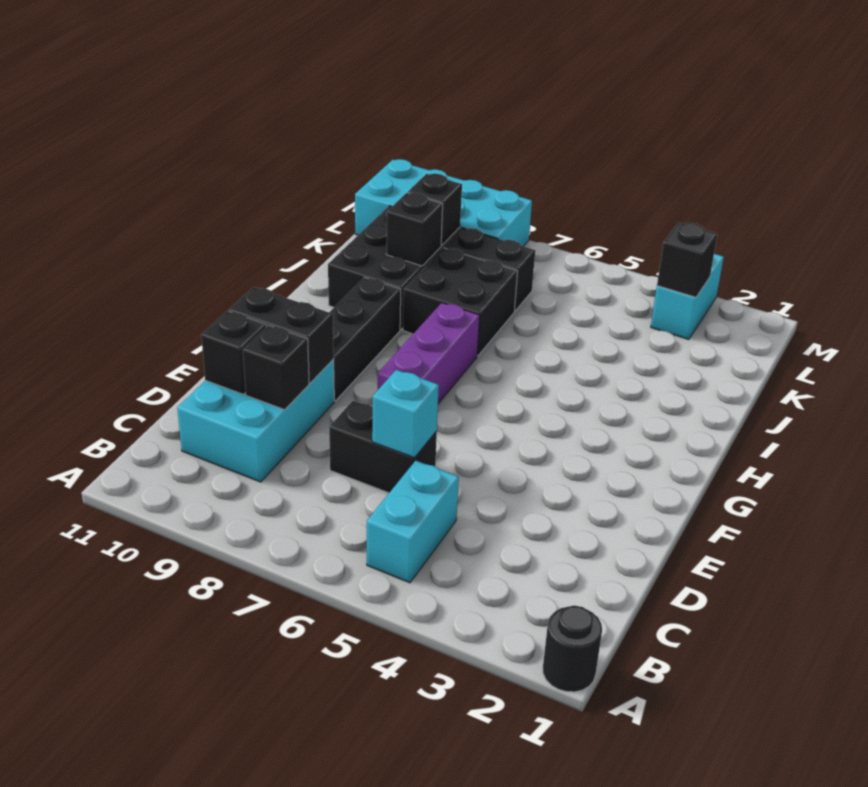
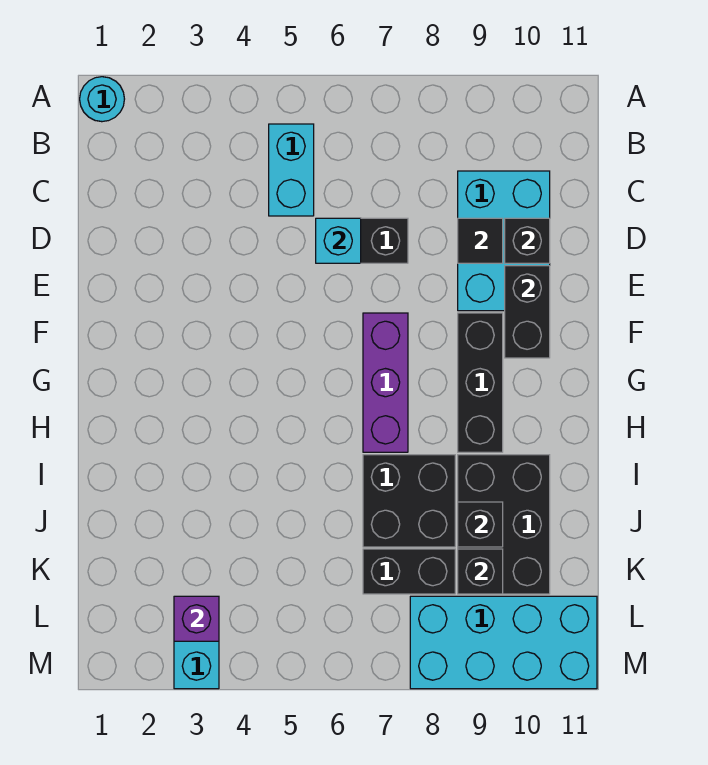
black 1x1 round brick [543,605,602,692] -> cyan 1x1 round brick [80,77,124,122]
black 1x1 brick [243,325,309,410] -> black 1x1 tile [458,218,503,263]
black 1x2 brick [229,287,334,383] -> black 1x2 brick turned to [505,266,550,358]
black 1x1 brick [657,222,717,297] -> purple 1x1 brick [174,596,219,641]

